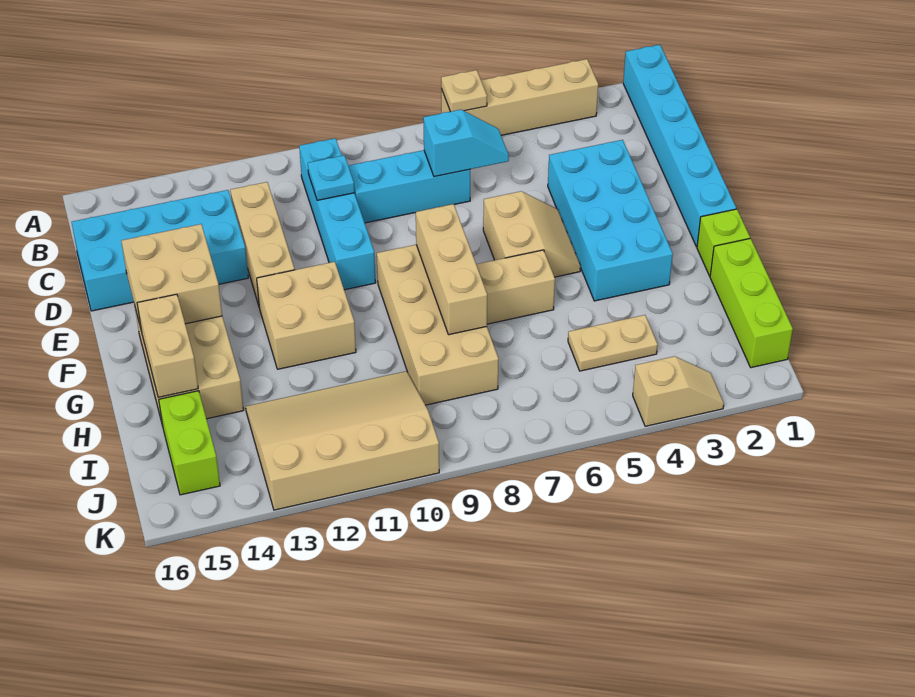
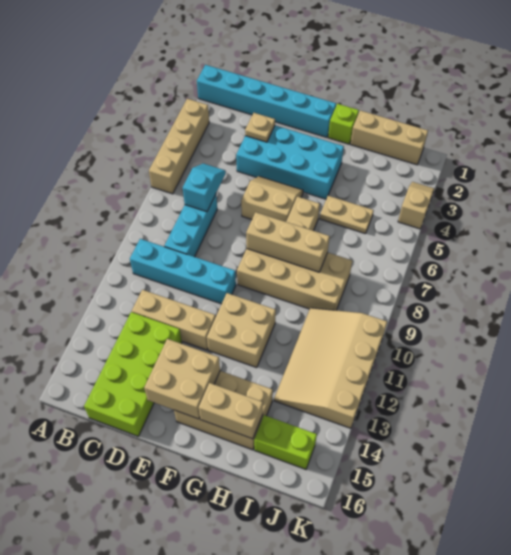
tan 1x1 plate [441,70,487,112] -> tan 1x1 plate moved to [245,113,275,142]
cyan 1x1 plate [308,155,354,200] -> none
cyan 2x4 brick [72,190,248,311] -> lime 2x4 brick [84,312,182,436]
lime 1x3 brick [710,239,793,368] -> tan 1x3 brick [351,110,428,165]
tan 1x2 plate [568,315,658,371] -> tan 1x2 plate turned to [320,196,374,234]

